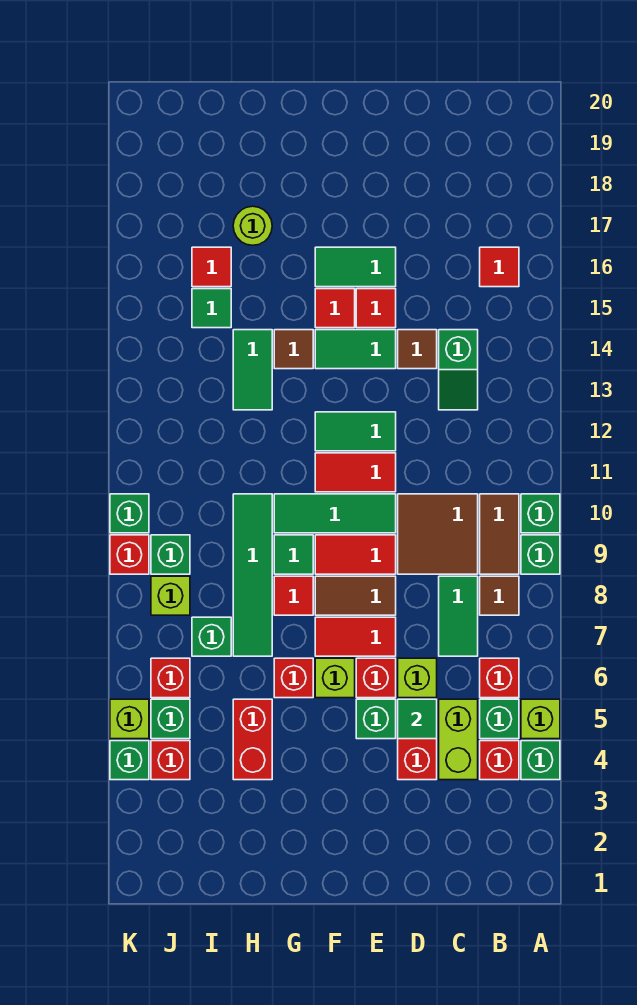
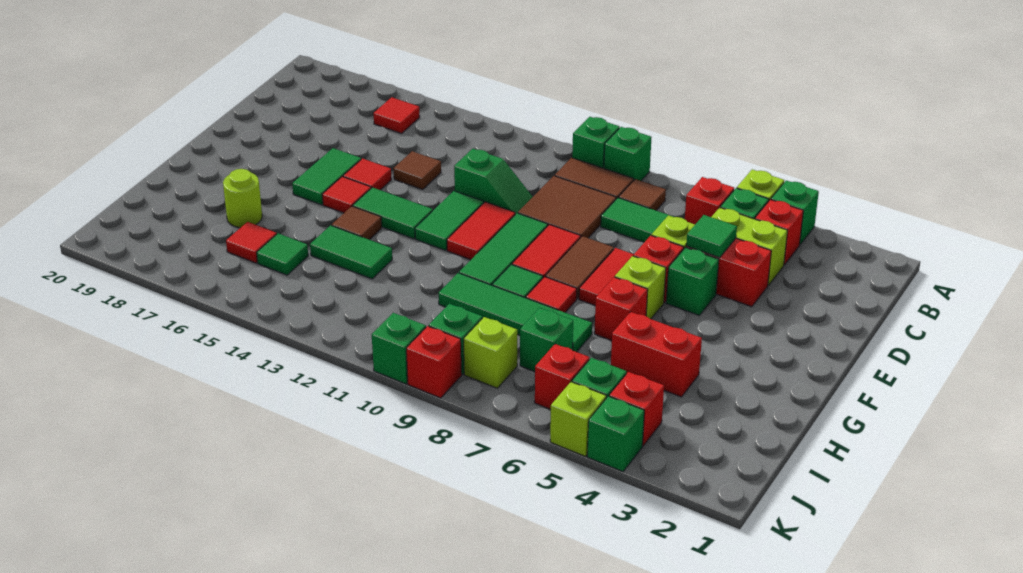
green 1x2 slope [439,330,478,410] -> green 1x2 slope moved to [454,149,532,215]
green 1x2 tile [315,330,396,369] -> green 1x2 tile turned to [353,187,433,239]

